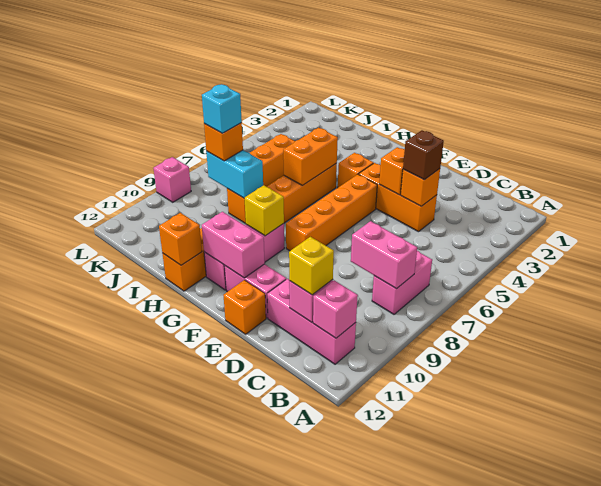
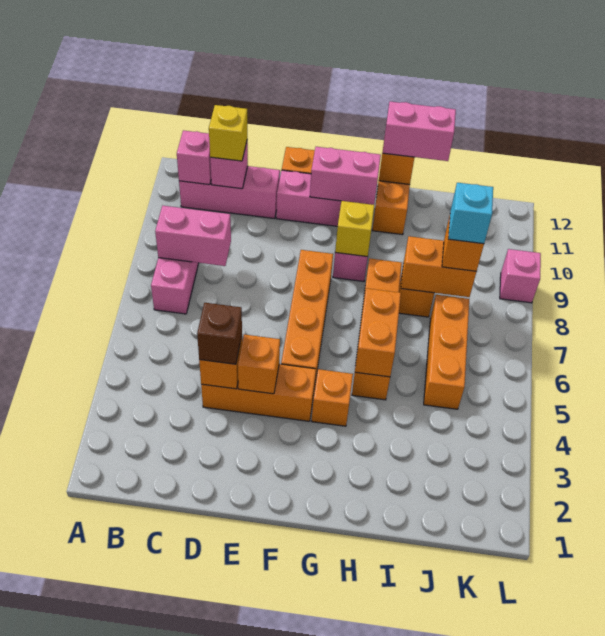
none -> pink 1x2 brick [383,102,456,161]
cyan 1x2 brick [206,150,263,198] -> orange 1x2 brick [401,236,476,297]

